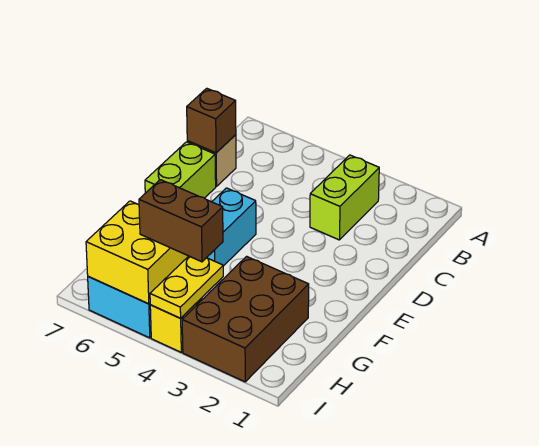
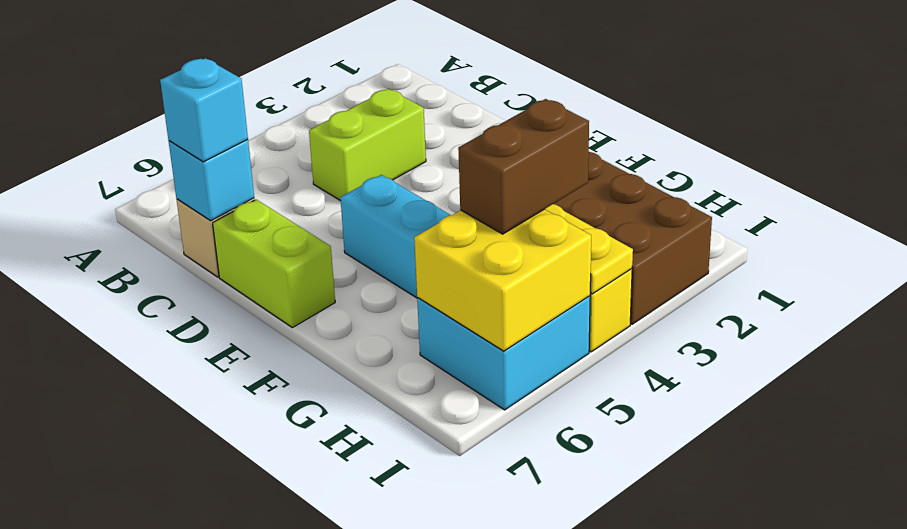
lime 1x2 brick [310,155,379,240] -> lime 1x2 brick turned to [309,89,426,201]
brown 1x1 brick [187,88,236,153] -> cyan 1x1 brick [169,139,254,221]
none -> cyan 1x1 brick [160,58,248,162]

